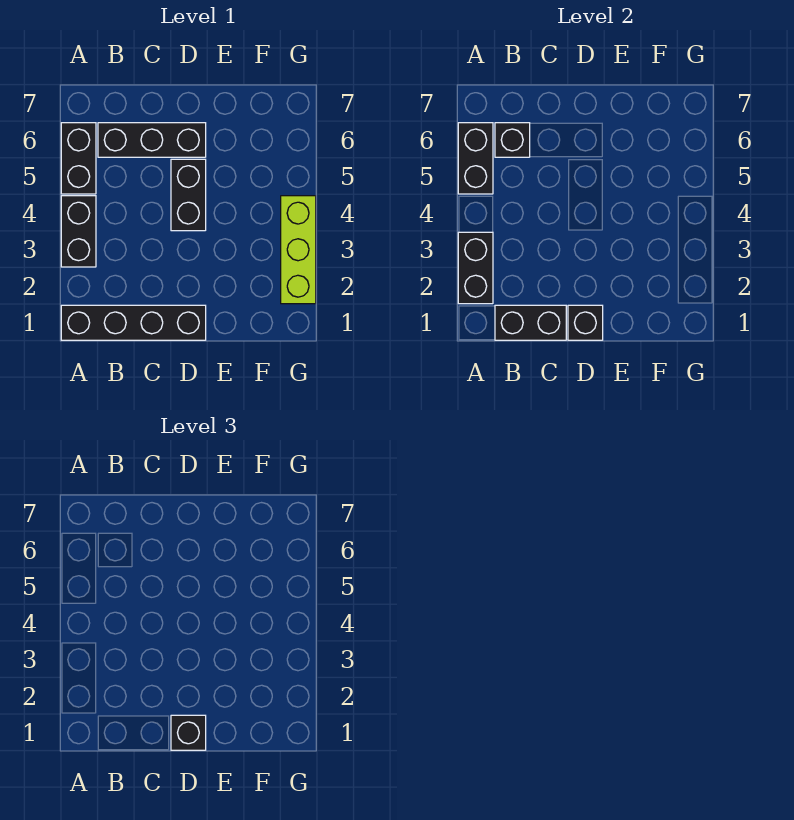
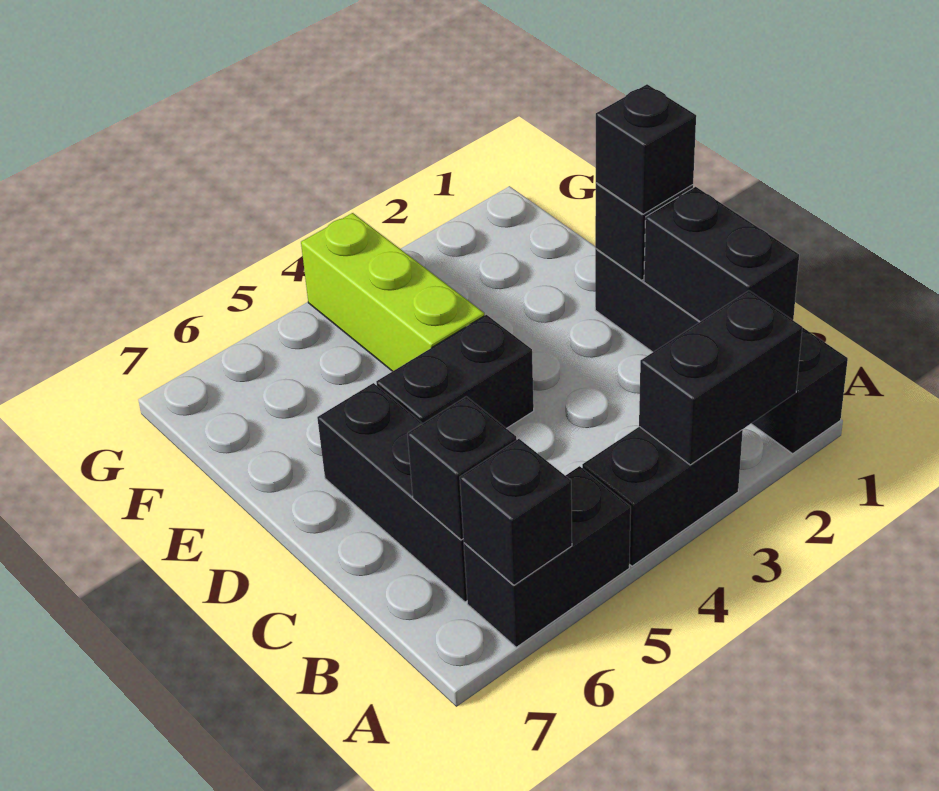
black 1x2 brick [458,123,493,194] -> black 1x1 brick [460,439,572,585]
lime 1x3 brick [281,196,316,304] -> lime 1x3 brick turned to [301,213,484,371]

